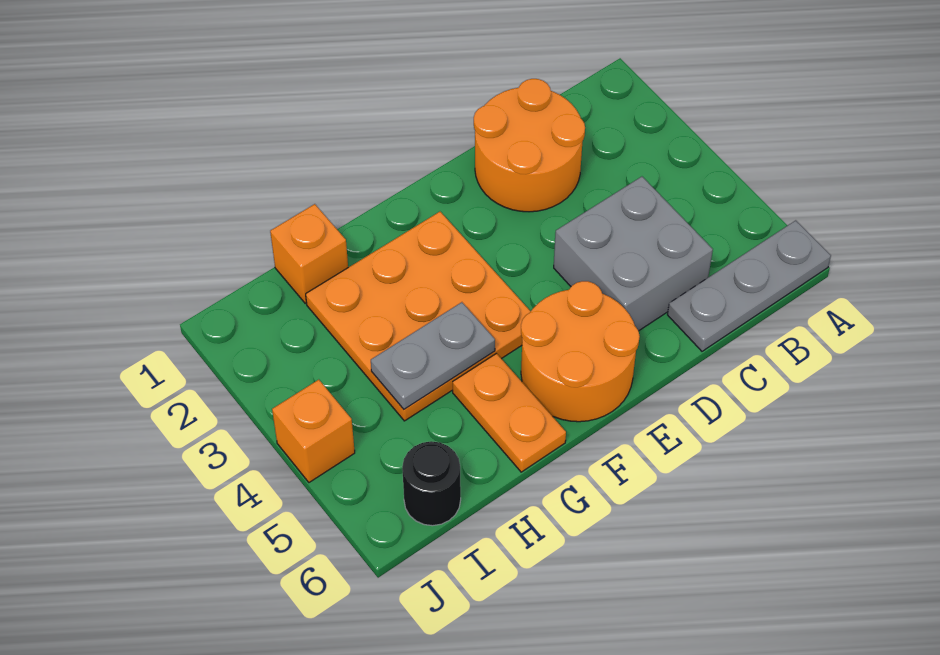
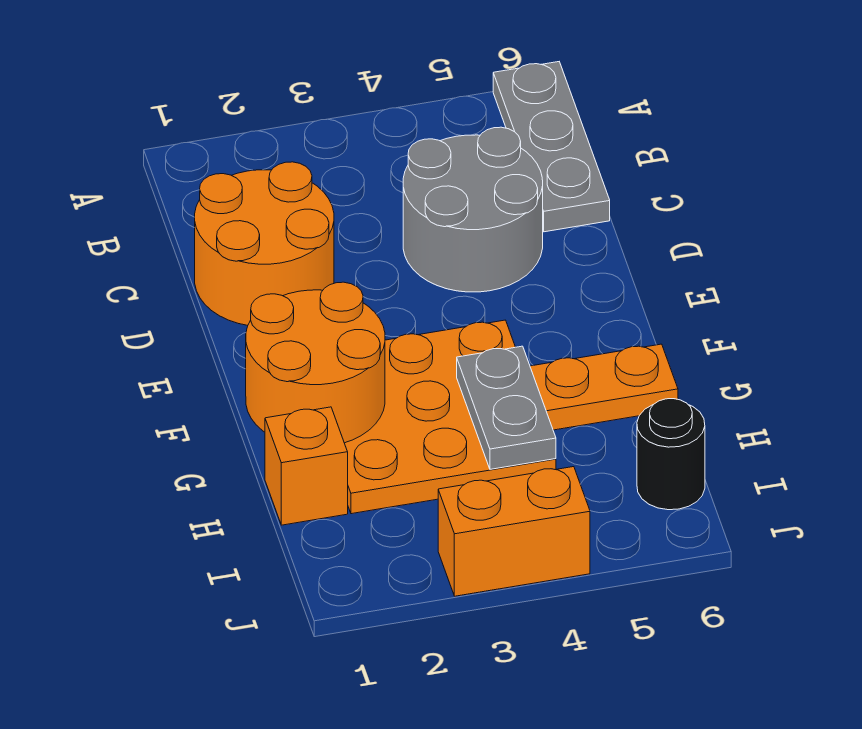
grey 2x2 brick [554,177,713,331] -> grey 2x2 round brick [403,127,543,292]
orange 2x2 round brick [521,281,640,422] -> orange 2x2 round brick moved to [246,282,385,443]
orange 1x1 brick [272,380,355,482] -> orange 1x2 brick [438,467,590,596]

